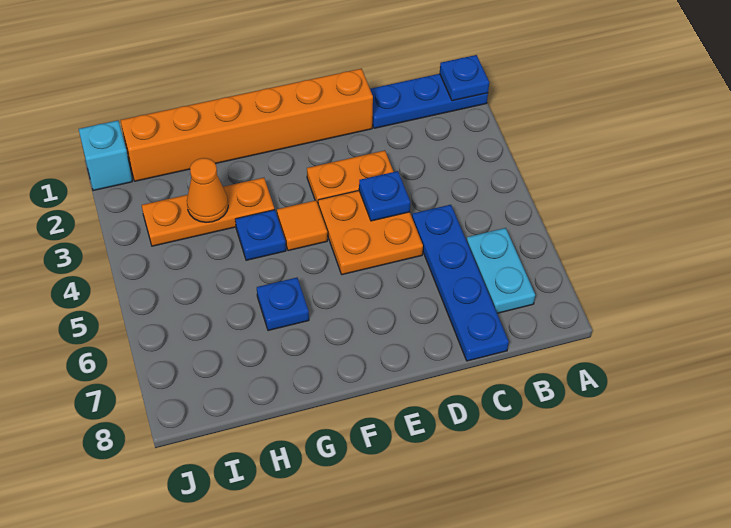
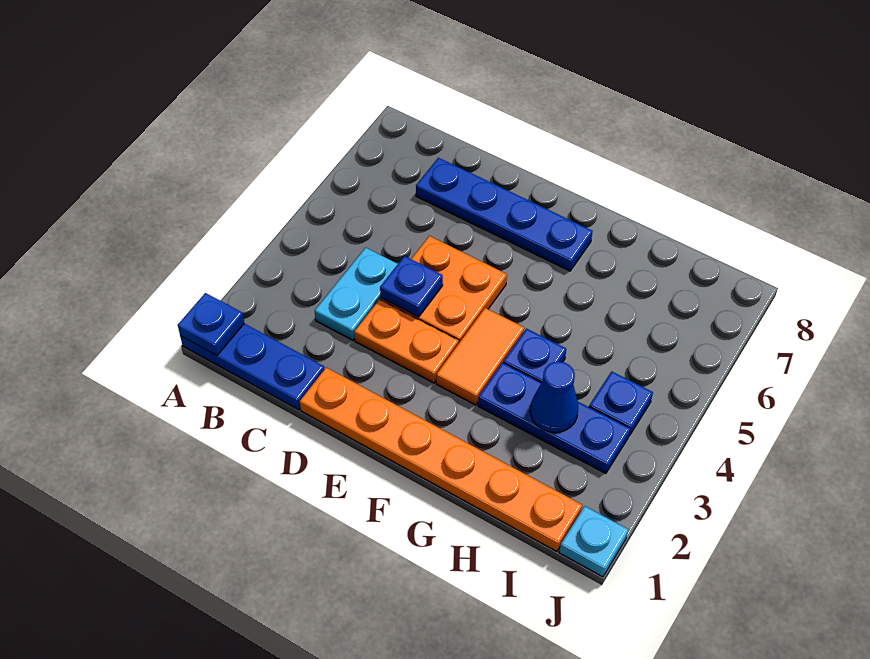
cyan 1x2 plate [467,228,535,313] -> cyan 1x2 plate moved to [315,248,398,340]
blue 1x4 plate [412,205,509,361] -> blue 1x4 plate turned to [416,158,593,271]
orange 1x6 brick [121,69,373,181] -> orange 1x6 plate [300,368,582,552]
orange 1x1 tile [277,200,327,251] -> orange 1x2 tile [436,308,524,405]
orange 1x3 plate [142,178,274,246] -> blue 1x3 plate [478,363,630,473]
blue 1x1 plate [257,278,309,331] -> blue 1x1 plate moved to [589,371,653,436]
orange 1x1 cone [187,158,228,222] -> blue 1x1 cone [530,361,578,432]
cyan 1x1 brick [79,120,132,191] -> cyan 1x1 plate [559,506,628,577]

